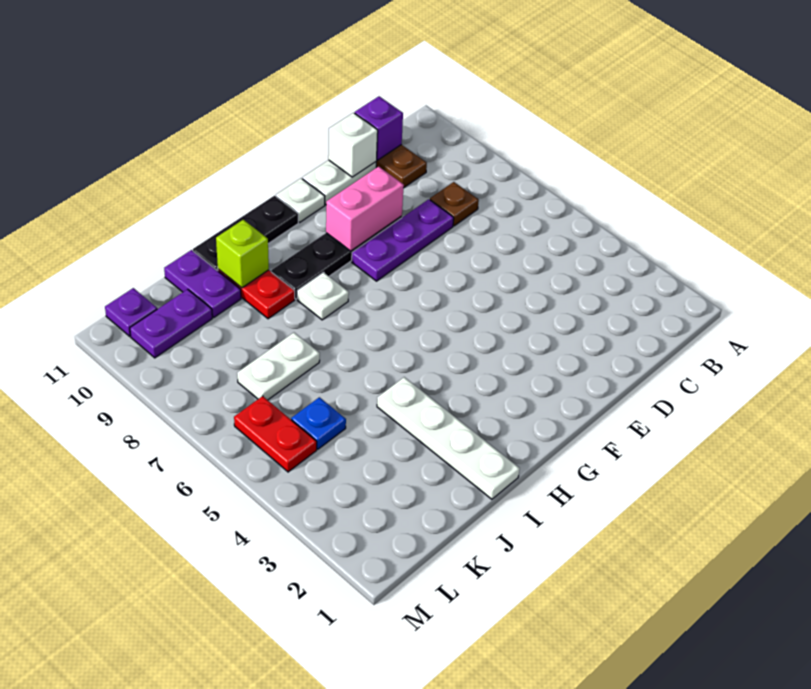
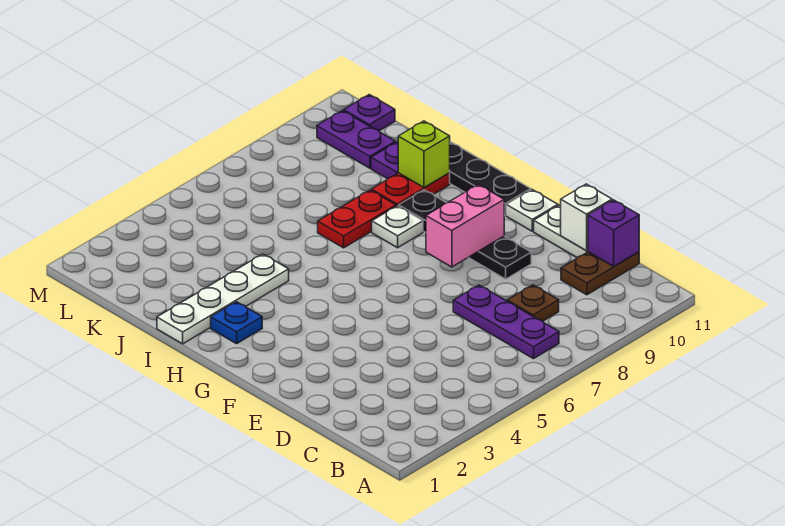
purple 1x3 plate [352,199,454,281] -> purple 1x3 plate moved to [453,285,559,359]
pink 1x2 brick [326,167,404,251] -> pink 1x2 brick turned to [426,184,504,267]
white 1x2 plate [237,333,320,400] -> none
blue 1x1 plate [291,397,346,449] -> blue 1x1 plate moved to [211,302,262,344]
red 1x2 plate [234,396,317,472] -> red 1x2 plate moved to [318,190,396,248]

